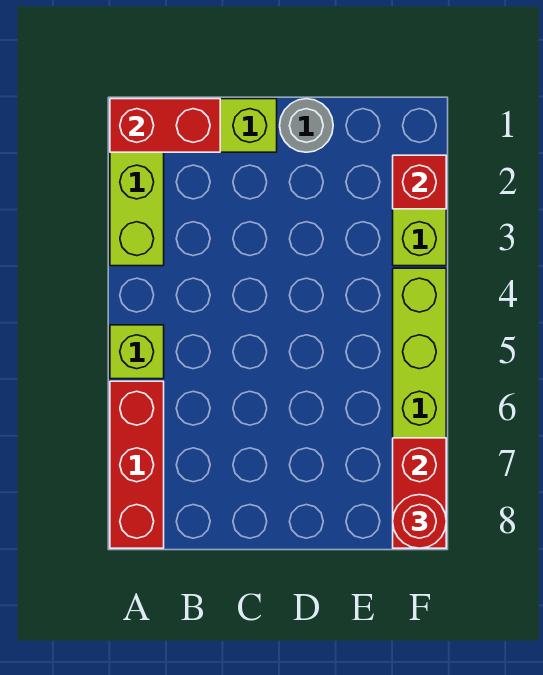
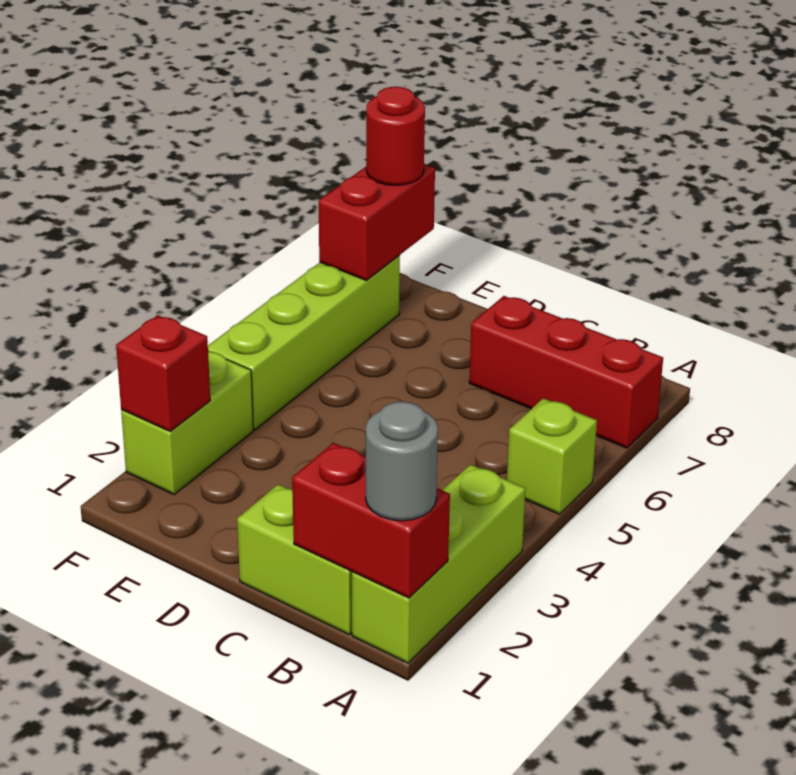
red 1x3 brick [110,381,164,548] -> red 1x3 brick turned to [469,296,663,448]
grey 1x1 round brick [280,99,333,152] -> grey 1x1 round brick moved to [366,402,438,521]

